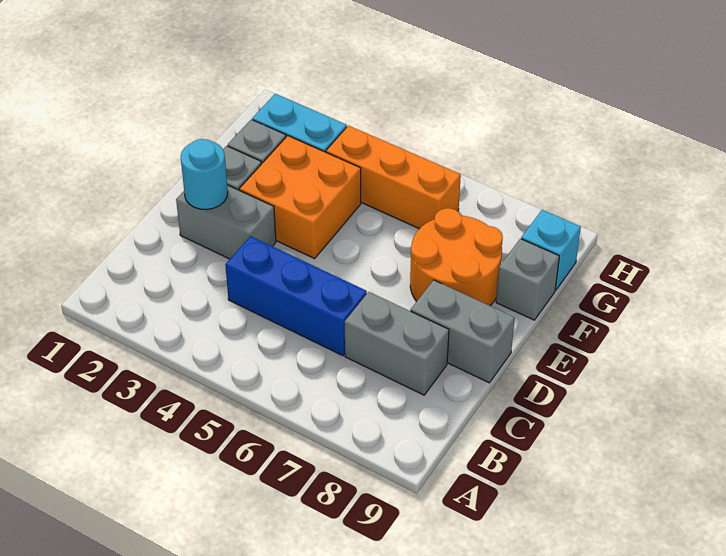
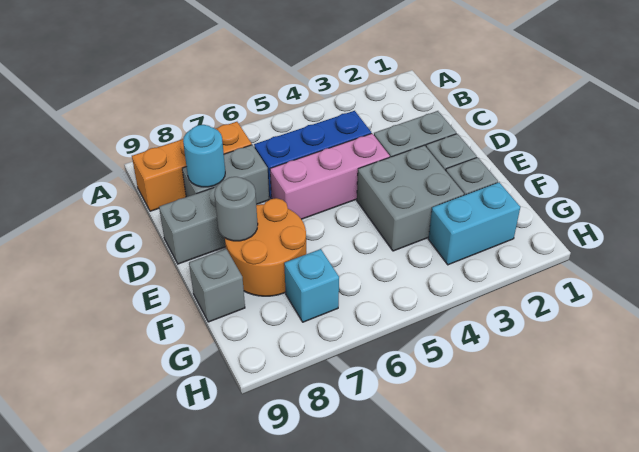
cyan 1x1 round brick [181,139,228,210] -> cyan 1x1 round brick moved to [183,125,225,187]
none -> pink 1x3 brick [270,133,390,219]
orange 2x2 brick [239,136,361,259] -> grey 2x2 brick [357,145,464,251]
none -> grey 1x1 round brick [215,177,258,241]
orange 1x3 brick [326,125,461,229] -> orange 1x3 brick moved to [132,122,252,211]
cyan 1x1 brick [521,210,581,290] -> cyan 1x1 brick moved to [284,249,339,322]

